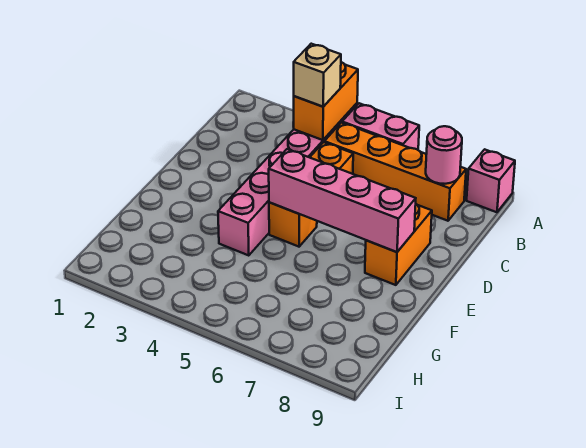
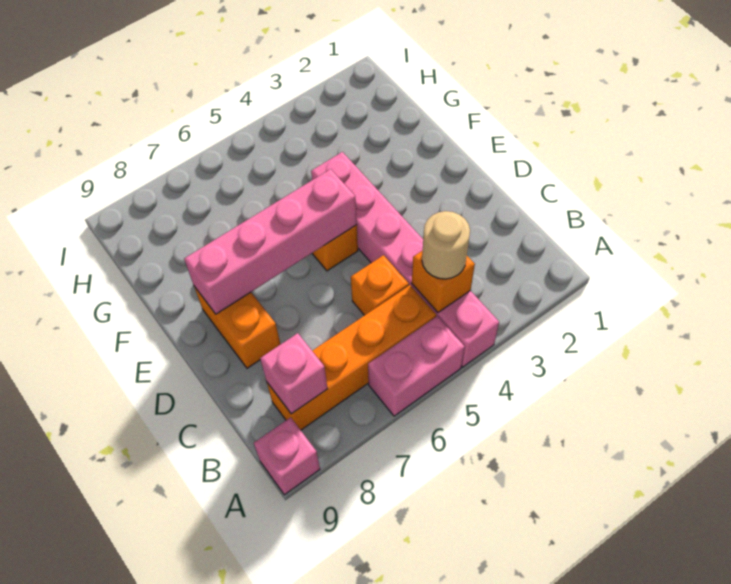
orange 1x2 brick [294,62,358,140] -> orange 1x1 brick [412,250,475,312]
tan 1x1 brick [294,44,341,107] -> tan 1x1 round brick [422,211,470,279]
pink 1x1 round brick [426,126,462,184] -> pink 1x1 brick [260,333,328,414]

